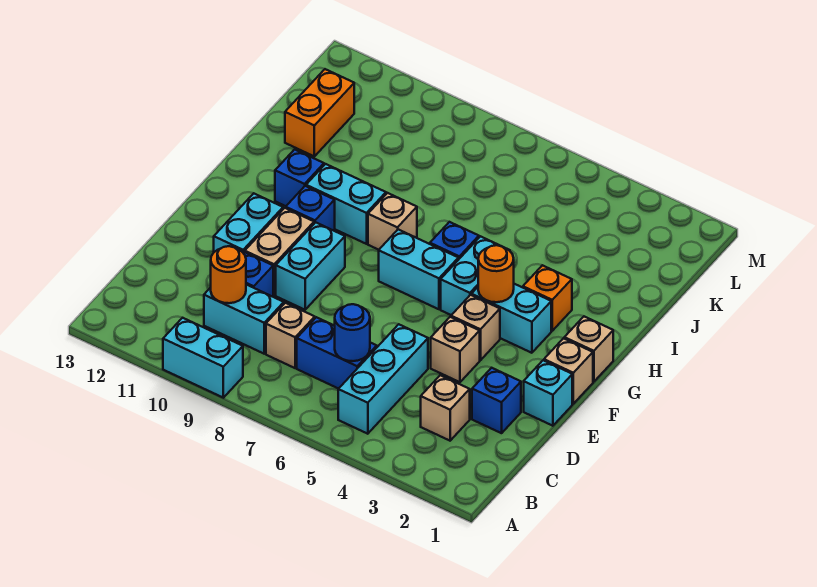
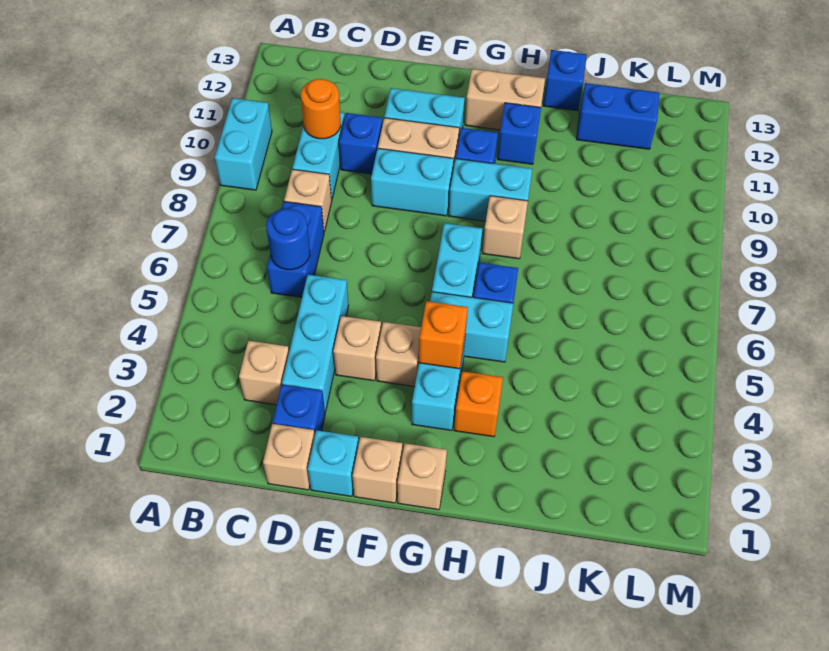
cyan 1x3 brick [338,324,428,434] -> cyan 1x3 brick turned to [282,275,349,412]
none -> tan 1x1 brick [263,424,315,490]
orange 1x1 round brick [478,245,514,302] -> orange 1x1 brick [419,301,468,369]
none -> tan 1x2 brick [465,69,545,130]
cyan 1x2 brick [306,164,386,244] -> cyan 1x2 brick turned to [449,159,532,221]
none -> blue 1x1 brick [543,50,587,111]
orange 1x2 brick [285,69,354,156] -> blue 1x2 brick [576,83,660,149]

